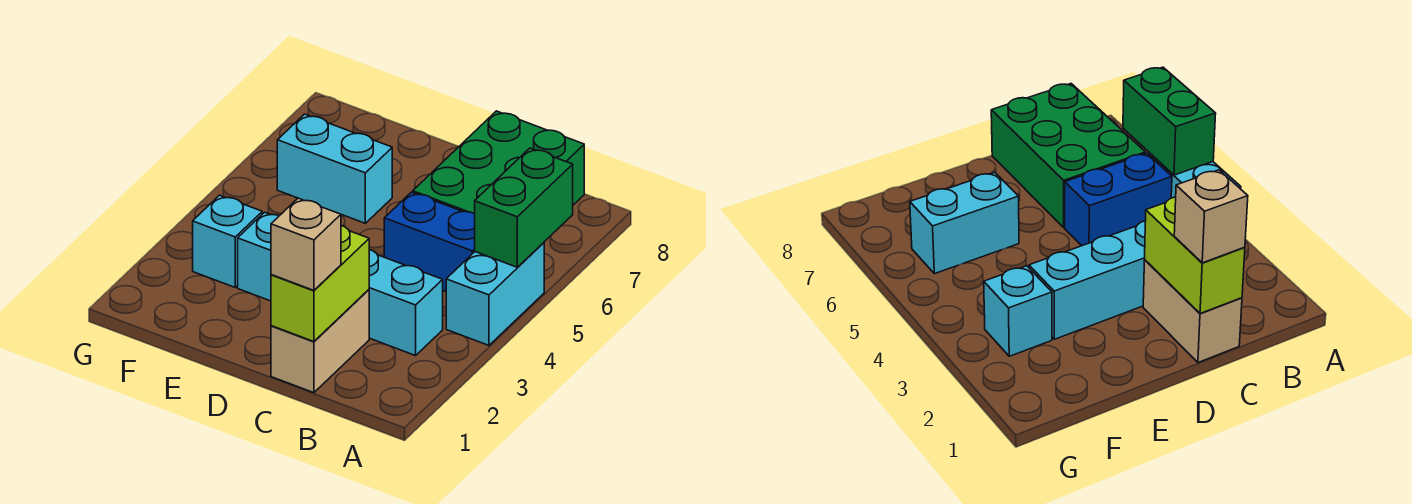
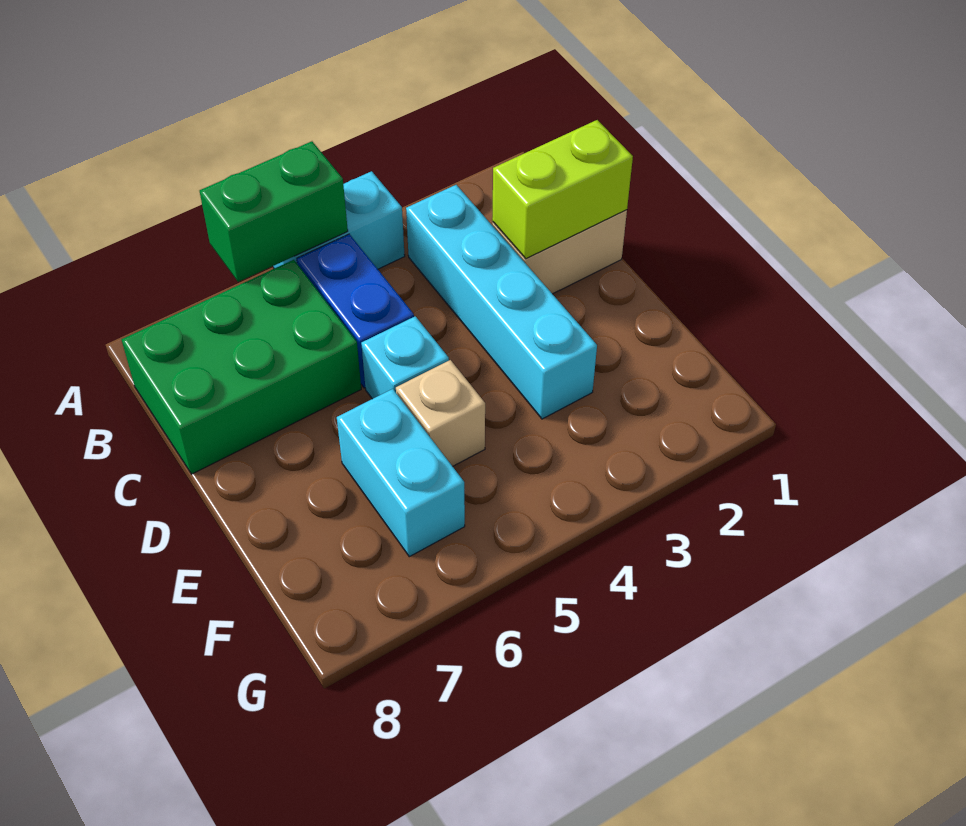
tan 1x1 brick [271,198,341,290] -> tan 1x1 brick moved to [396,360,485,466]
cyan 1x1 brick [193,195,262,287] -> cyan 1x1 brick moved to [361,316,449,399]

